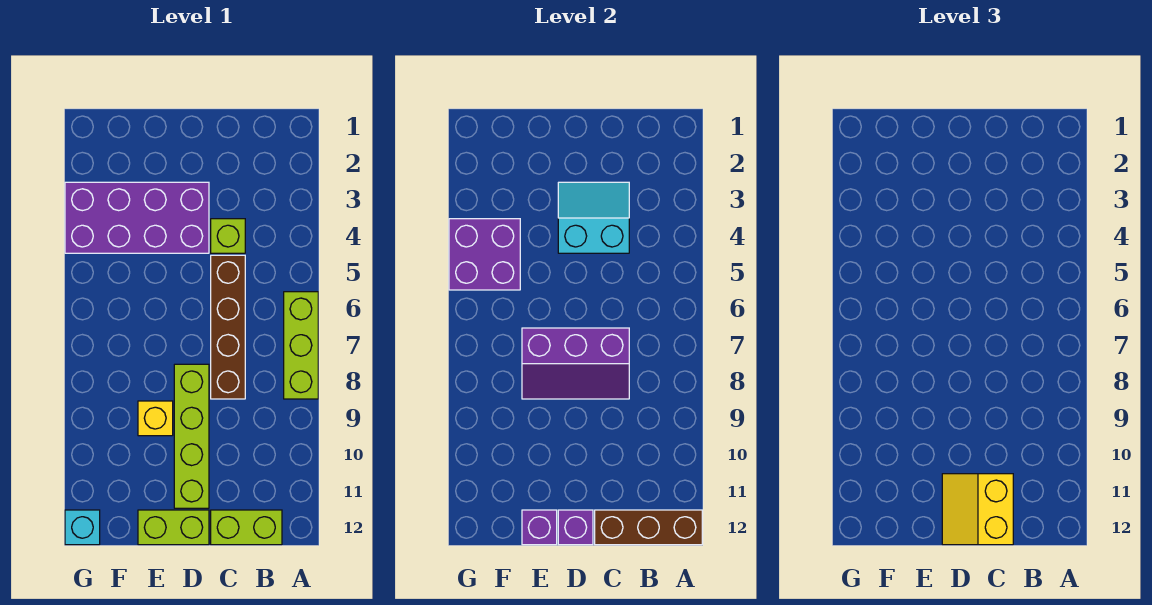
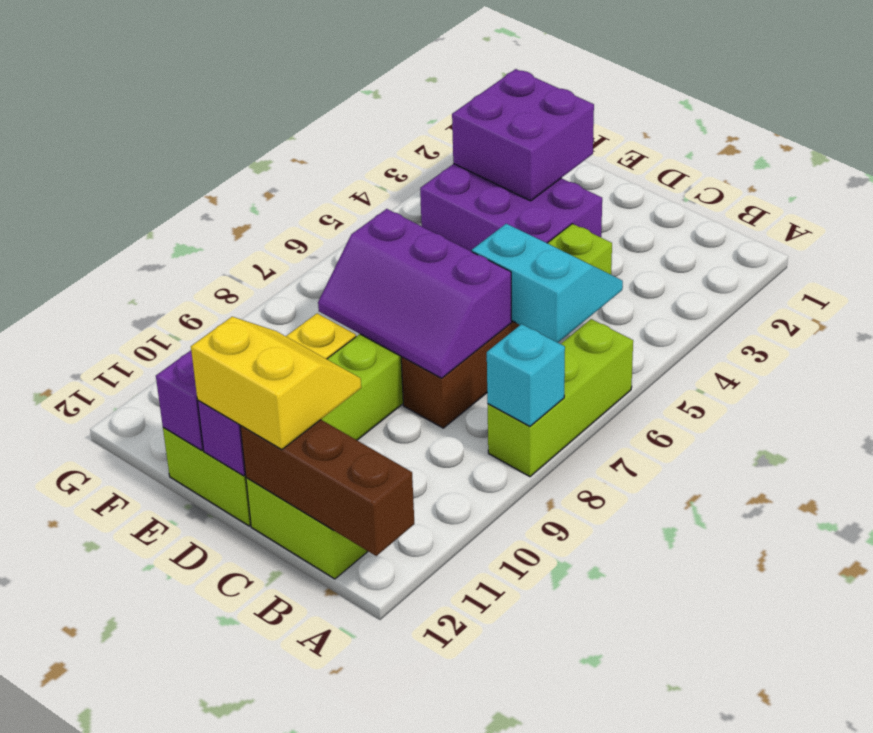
cyan 2x2 slope [558,182,629,253] -> cyan 2x2 slope moved to [472,224,623,343]
yellow 2x2 slope [942,474,1013,545] -> yellow 2x2 slope turned to [191,317,361,450]
purple 2x4 brick [65,182,209,253] -> purple 2x3 brick [420,164,602,252]
purple 2x2 brick [449,219,520,290] -> purple 2x2 brick moved to [452,69,594,201]
cyan 1x1 brick [65,510,100,545] -> cyan 1x1 brick moved to [487,324,565,426]

